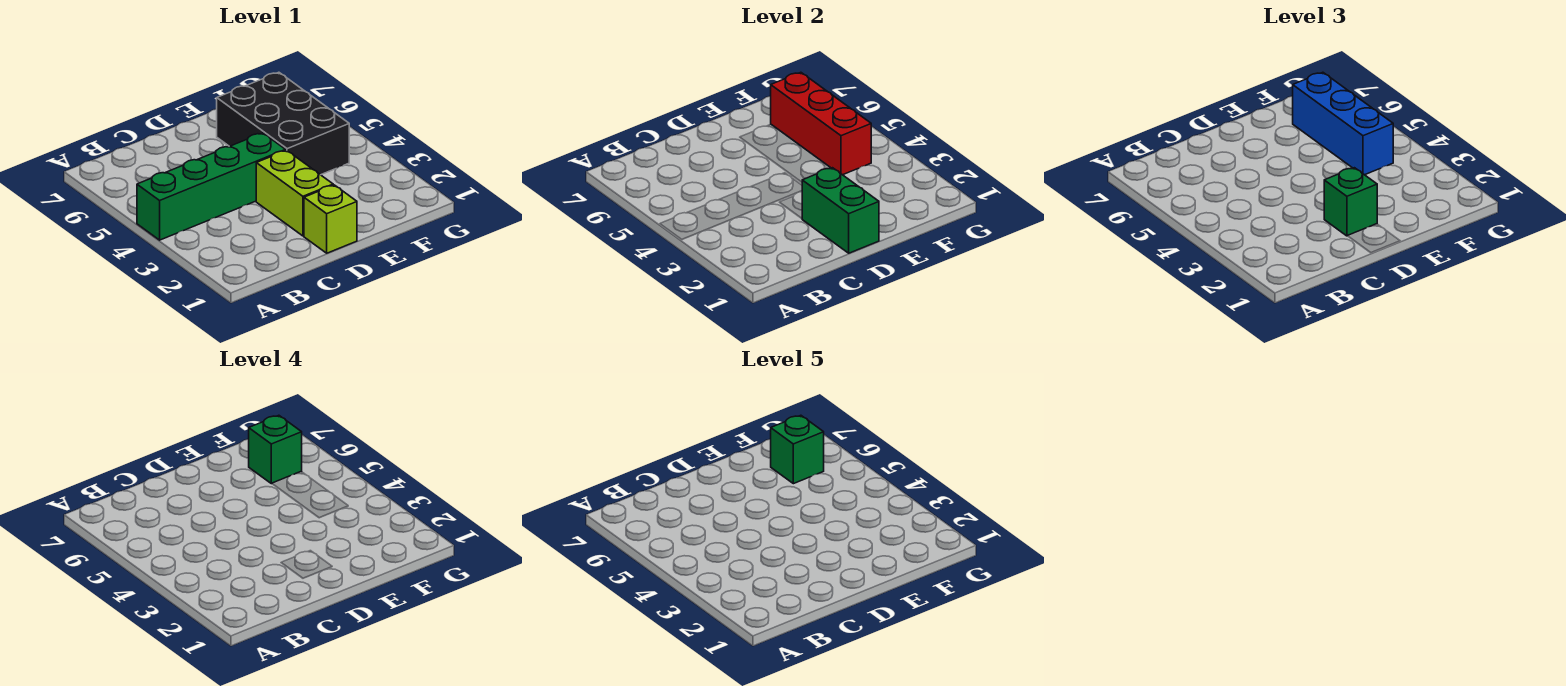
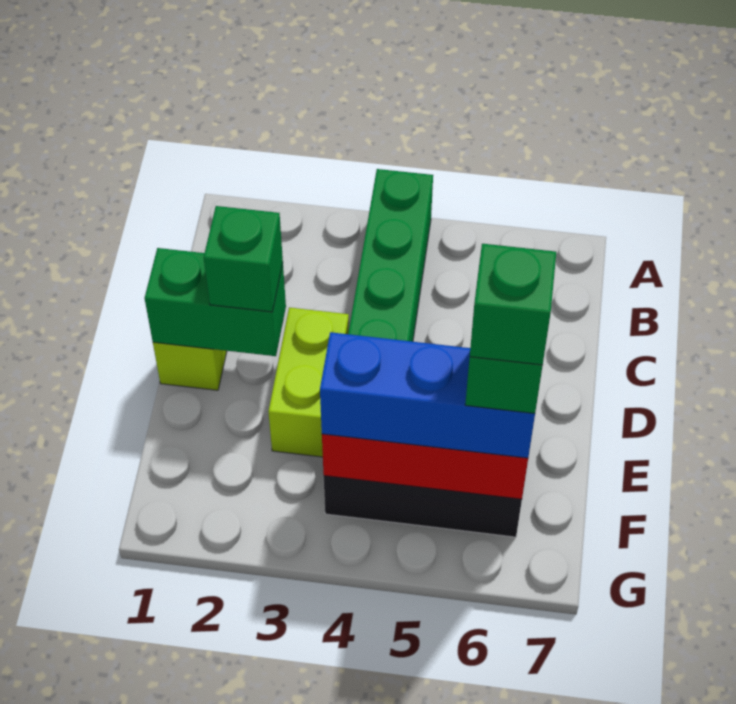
lime 1x2 brick [256,150,333,236] -> lime 1x2 brick turned to [268,307,349,457]

